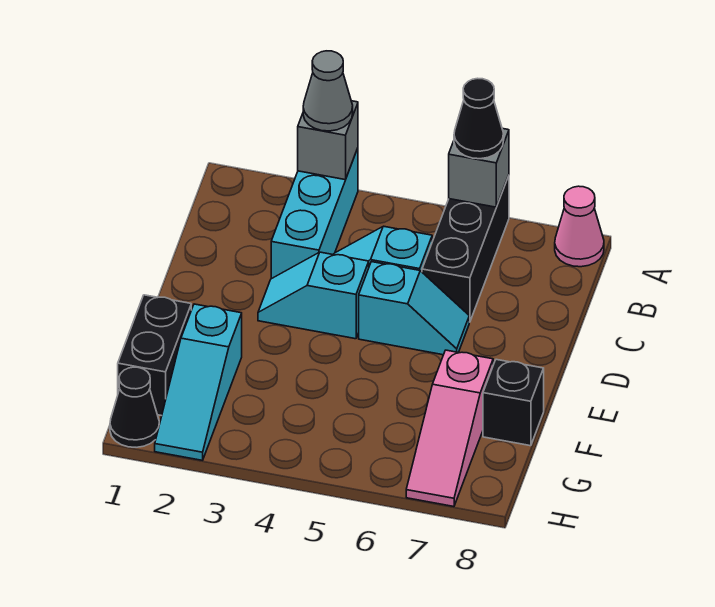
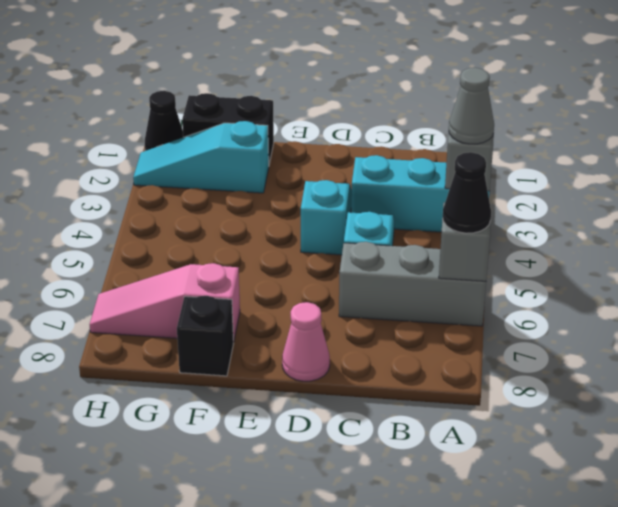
black 1x3 brick [422,176,509,322] -> grey 1x3 brick [339,242,486,326]
pink 1x1 cone [555,186,604,267] -> pink 1x1 cone moved to [282,302,330,381]
cyan 1x2 slope [359,262,469,355] -> none

